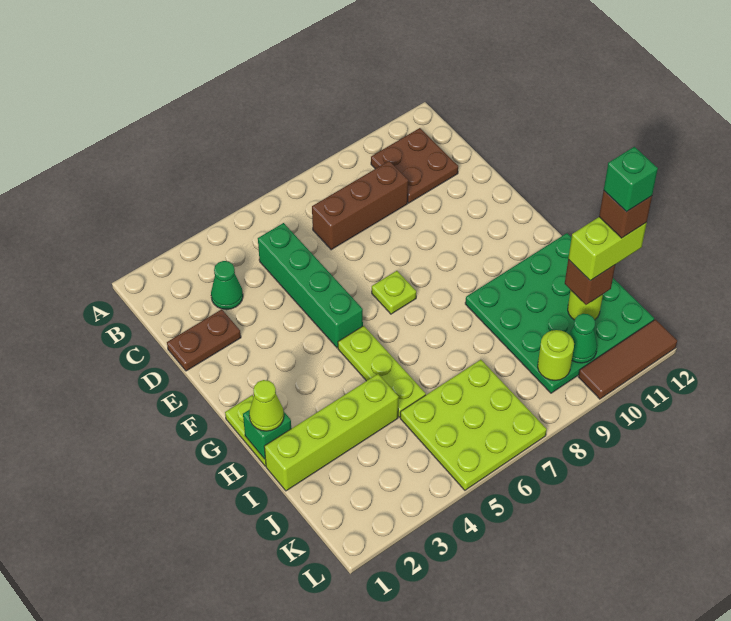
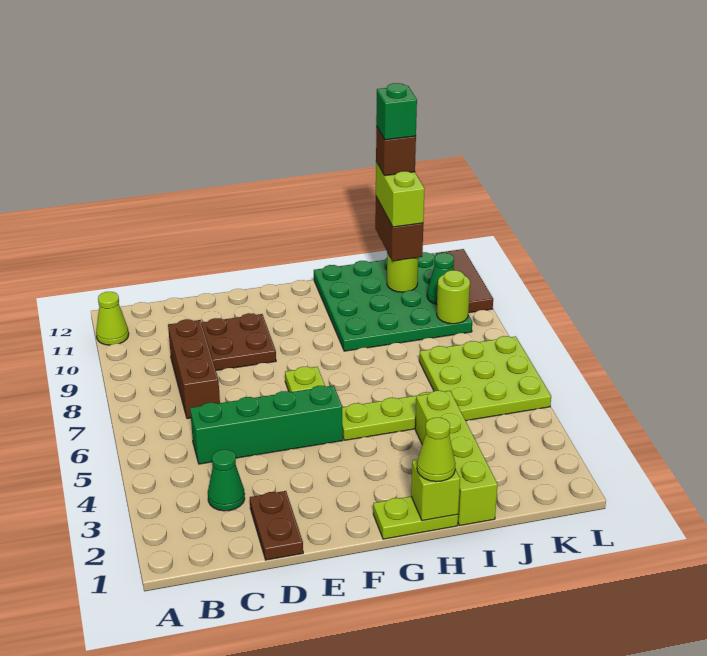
none -> lime 1x1 cone [96,292,129,345]
brown 2x2 plate [371,128,458,203] -> brown 2x2 plate moved to [202,313,276,370]
green 1x1 brick [243,410,291,459] -> lime 1x1 brick [411,460,460,521]
brown 1x1 brick [565,260,615,305] -> brown 1x2 brick [375,197,423,261]

